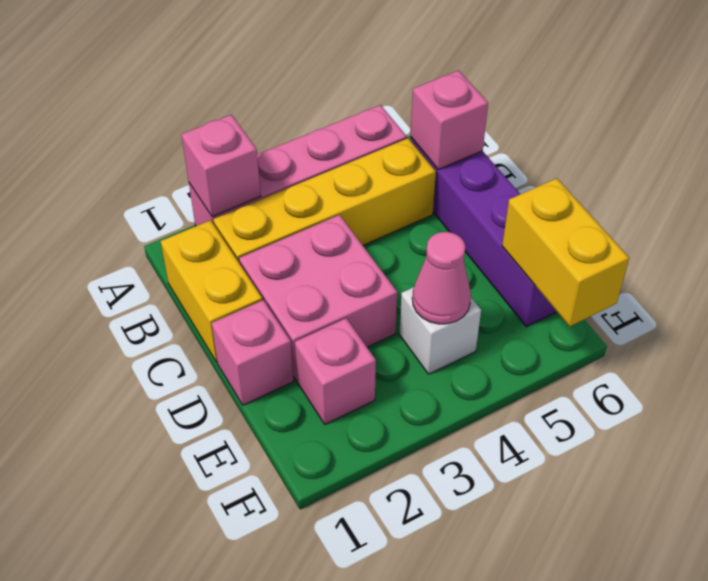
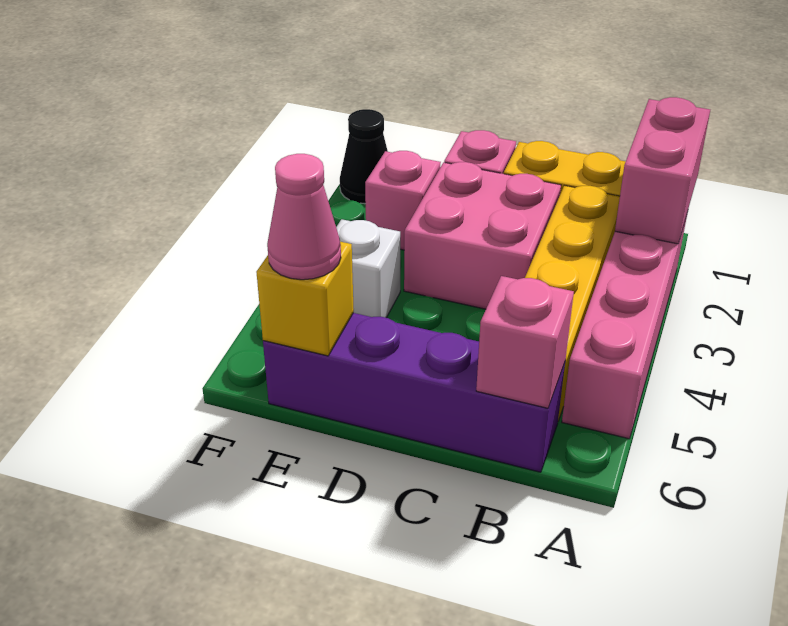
pink 1x1 brick [181,115,261,217] -> pink 1x2 brick [615,97,710,244]
pink 1x1 cone [412,232,471,324] -> pink 1x1 cone moved to [267,154,341,280]
yellow 1x2 brick [502,178,629,326] -> yellow 1x1 brick [256,242,354,356]
none -> black 1x1 cone [340,109,388,204]

